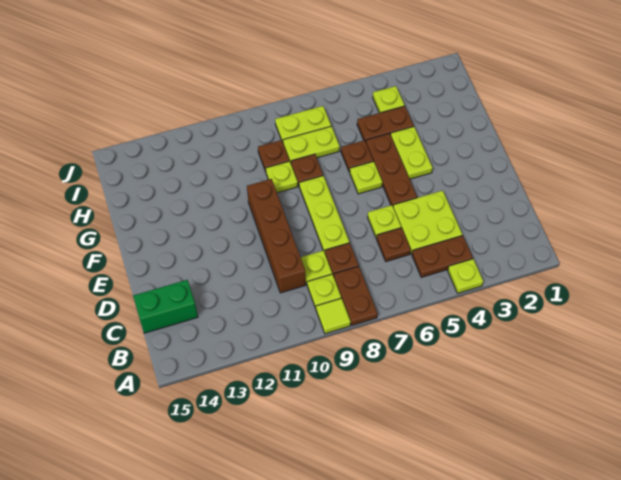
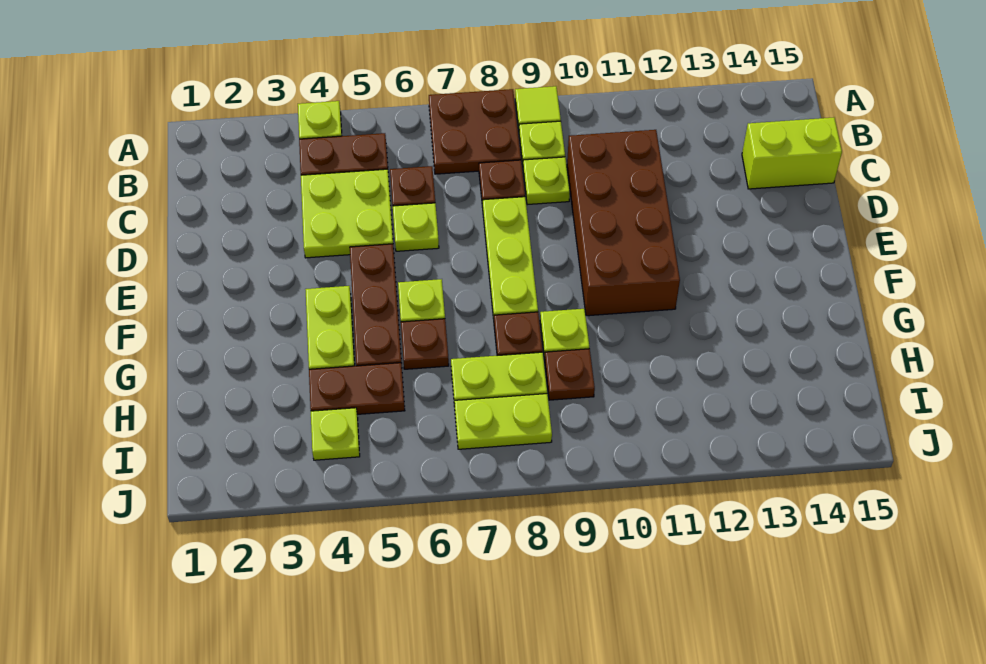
brown 1x2 plate [334,266,378,325] -> brown 2x2 plate [429,89,521,174]
brown 1x4 brick [247,179,306,293] -> brown 2x4 brick [567,130,680,316]
green 1x2 brick [133,280,198,333] -> lime 1x2 brick [742,118,842,189]

